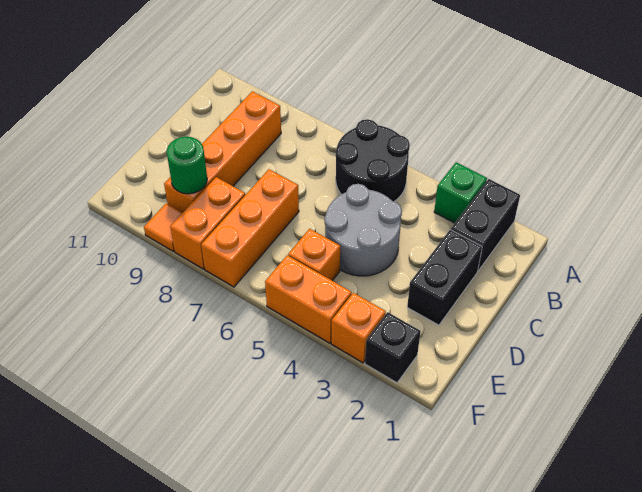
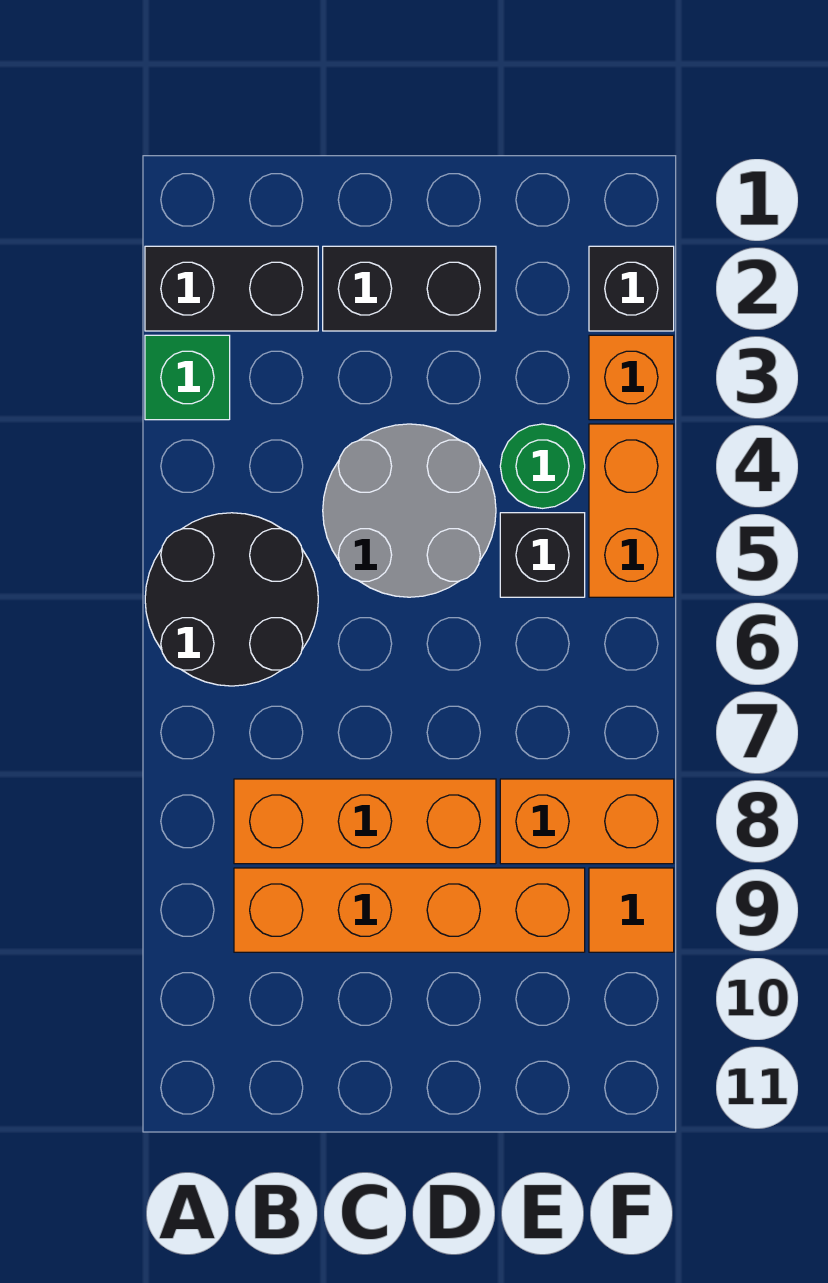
orange 1x3 brick [201,169,299,287] -> orange 1x3 brick moved to [234,779,496,864]
orange 1x1 brick [288,229,340,281] -> black 1x1 brick [500,513,585,597]
green 1x1 round brick [167,137,207,194] -> green 1x1 round brick moved to [500,424,585,508]

